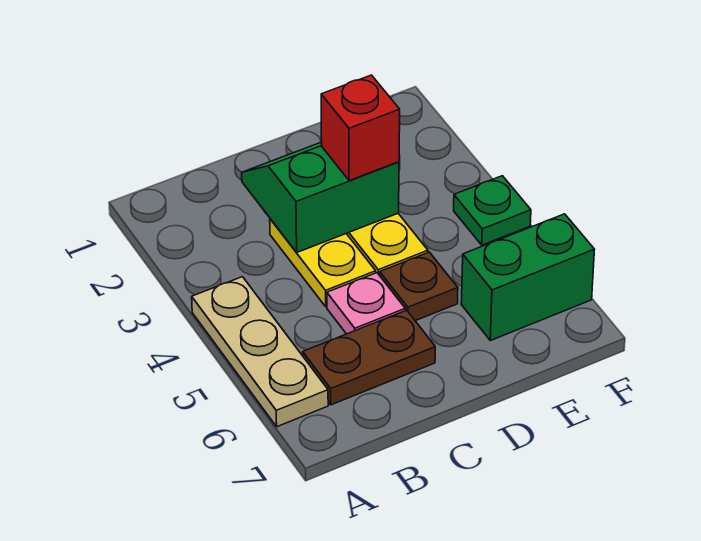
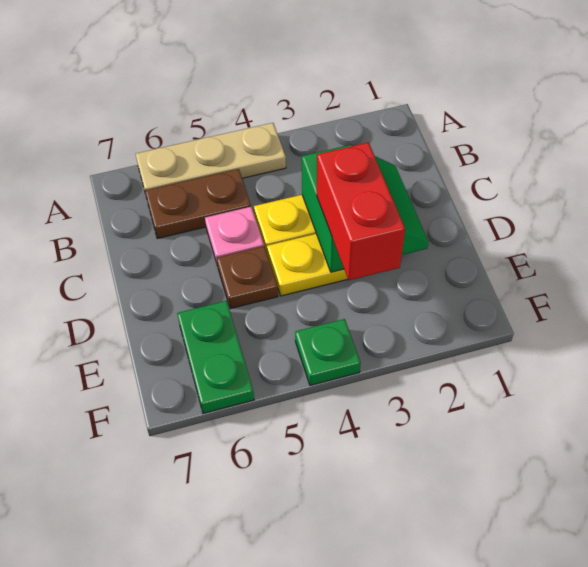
brown 1x2 plate [303,310,435,405] -> brown 1x2 plate turned to [145,169,251,239]
red 1x1 brick [321,75,400,181] -> red 1x2 brick [317,142,405,280]
green 1x2 brick [461,214,594,341] -> green 1x2 plate [177,301,254,413]

